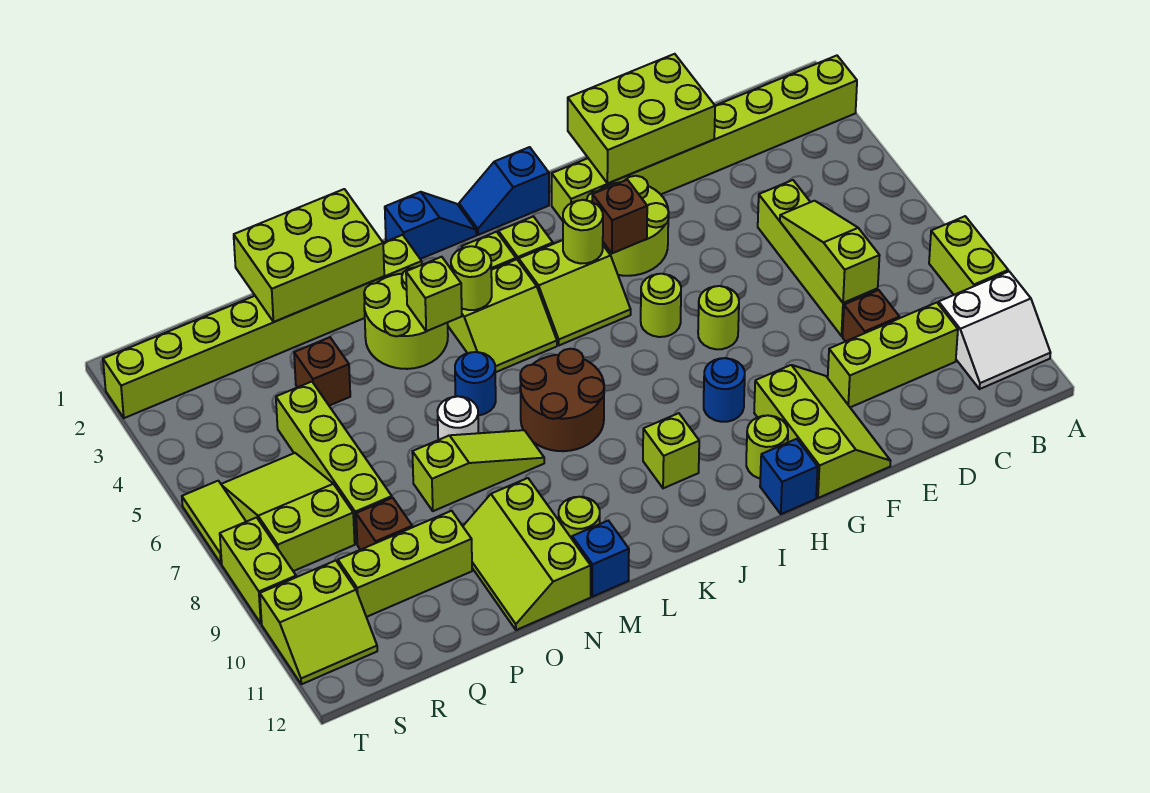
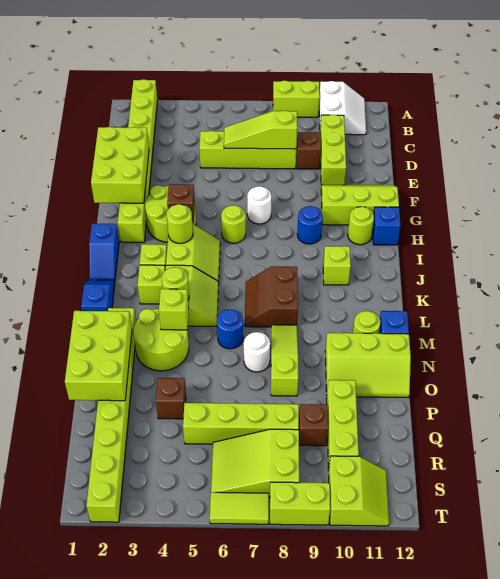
lime 1x1 round brick [698,286,739,349] -> white 1x1 round brick [247,186,271,224]
brown 2x2 round brick [520,349,604,451] -> brown 2x2 slope [245,266,298,327]

